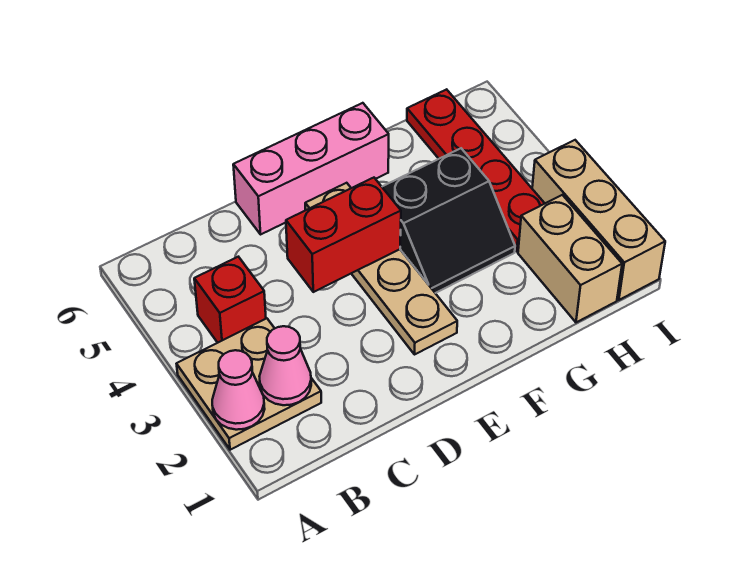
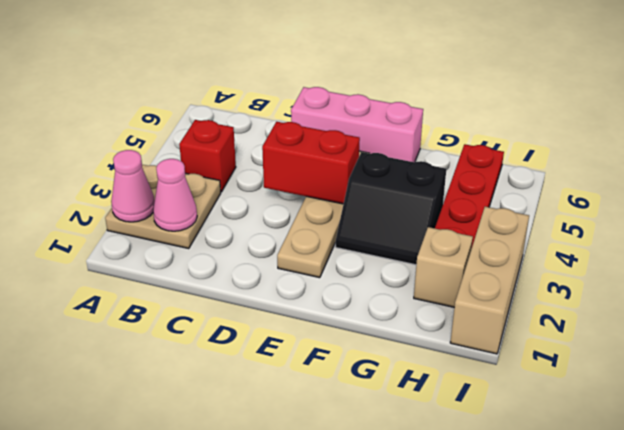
tan 1x2 brick [518,195,622,322] -> tan 1x1 brick [414,227,473,307]

